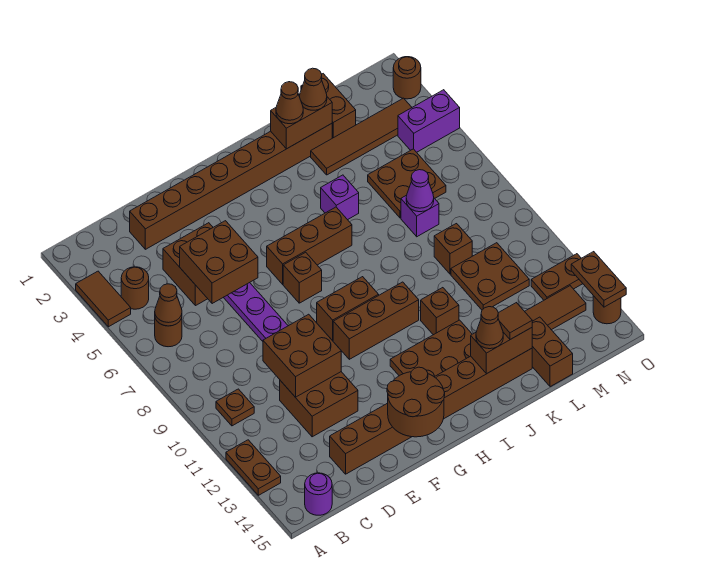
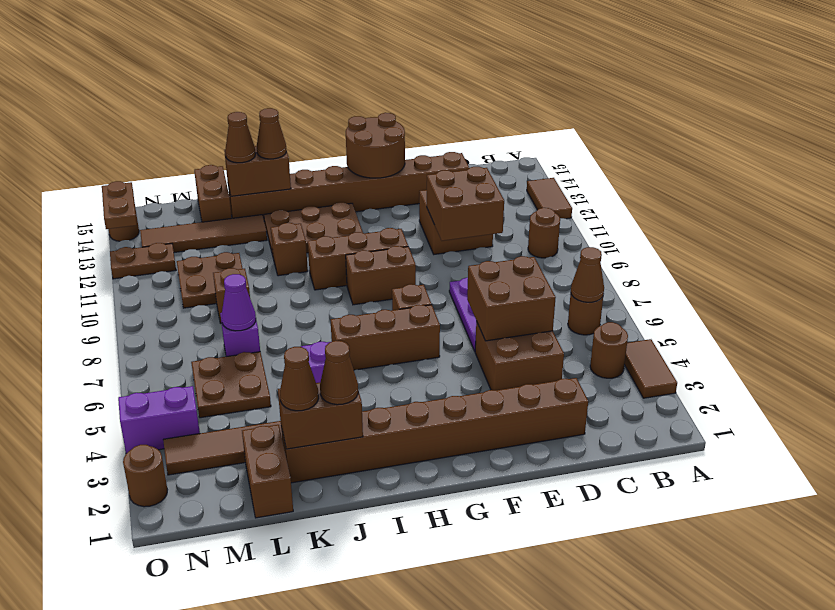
brown 1x2 plate [226,440,281,495] -> brown 1x2 tile [527,178,572,219]
brown 1x1 plate [216,389,254,426] -> brown 1x1 round brick [528,208,560,258]
purple 1x1 round brick [305,473,332,515] -> none
brown 1x1 tile [498,303,532,339] -> brown 1x1 cone [225,112,256,163]

